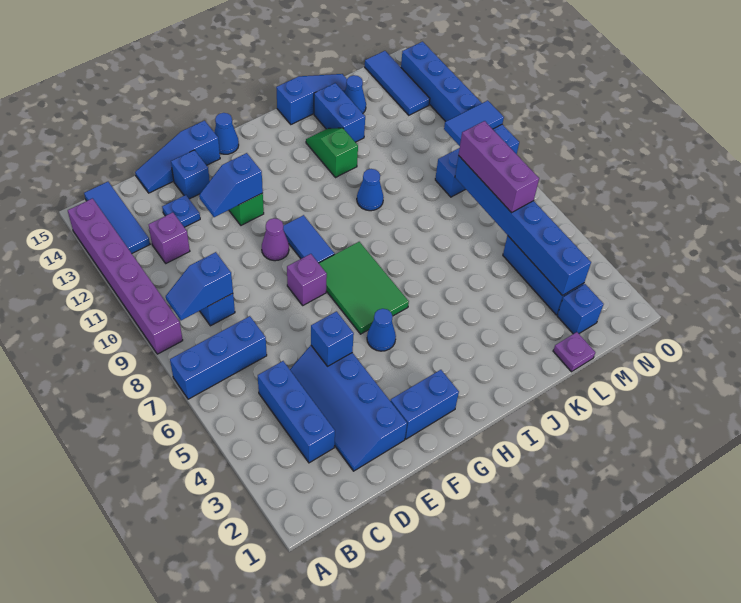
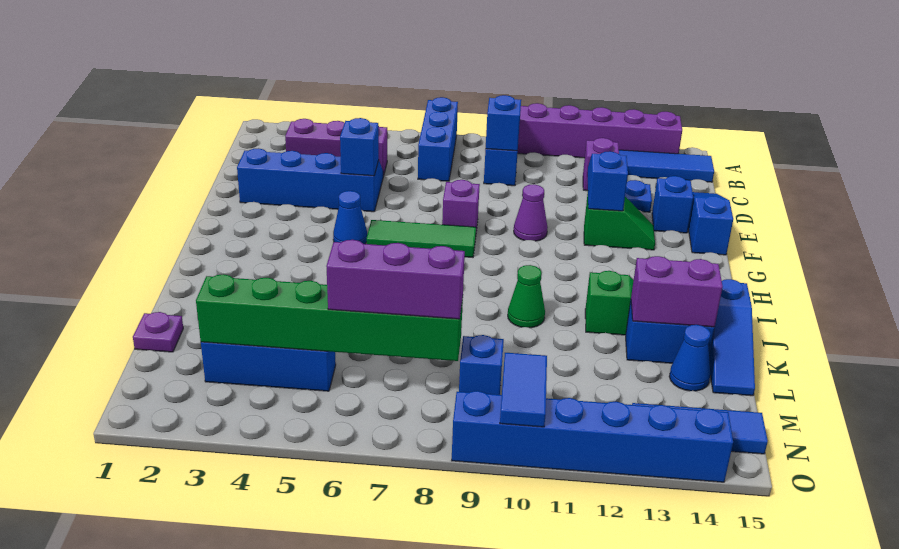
blue 1x3 brick [258,361,335,463] -> purple 1x3 brick [285,119,387,176]
blue 1x2 brick [391,370,459,439] -> none
green 2x3 tile [319,242,409,334] -> green 1x3 tile [367,220,476,257]
blue 1x2 tile [283,215,334,263] -> none
blue 1x1 cone [214,113,239,154] -> none
blue 1x1 cone [357,169,384,211] -> green 1x1 cone [508,265,545,328]
none -> purple 1x2 brick [631,256,723,327]
blue 1x1 brick [557,284,604,334] -> none
blue 1x6 brick [455,156,591,296] -> green 1x6 brick [196,274,463,361]

